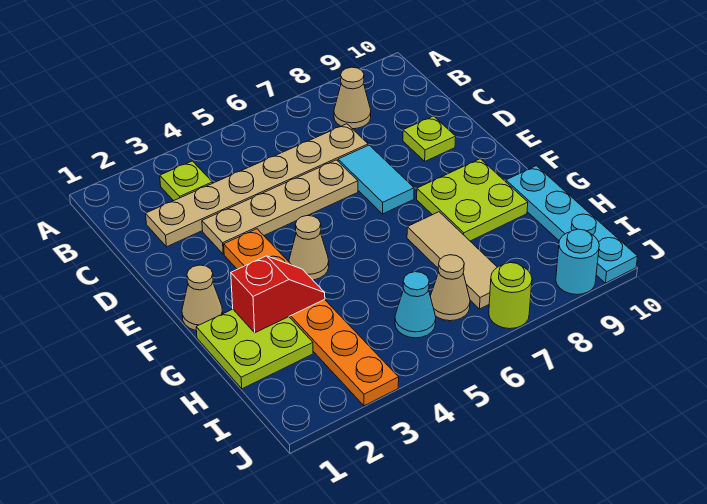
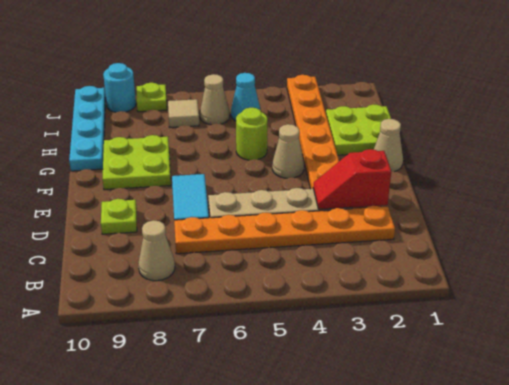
lime 1x1 plate [160,161,213,201] -> lime 1x1 plate moved to [137,83,167,112]
tan 1x6 plate [146,124,368,247] -> orange 1x6 plate [174,206,395,254]
red 1x2 slope [231,256,325,333] -> red 1x2 slope moved to [313,149,391,209]
tan 1x3 tile [407,212,497,309] -> tan 1x1 tile [168,99,199,127]
lime 1x1 round brick [489,263,532,329] -> lime 1x1 round brick moved to [236,108,267,160]

